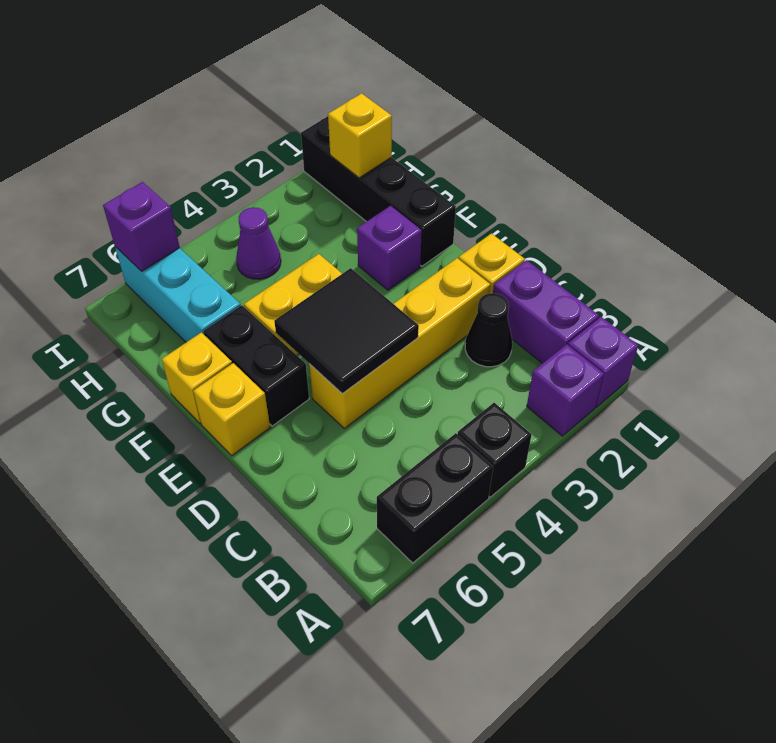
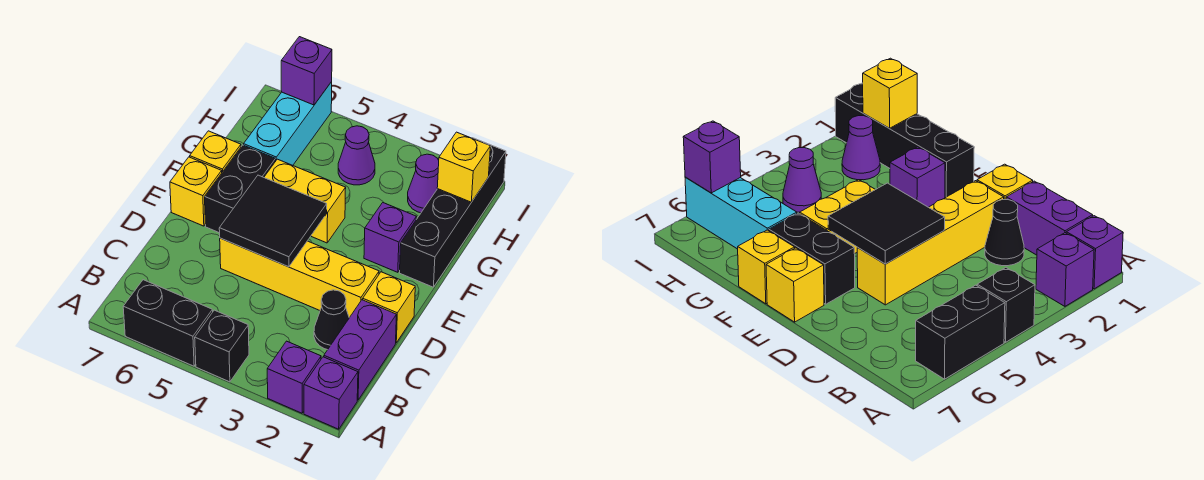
none -> purple 1x1 cone [408,154,439,213]

